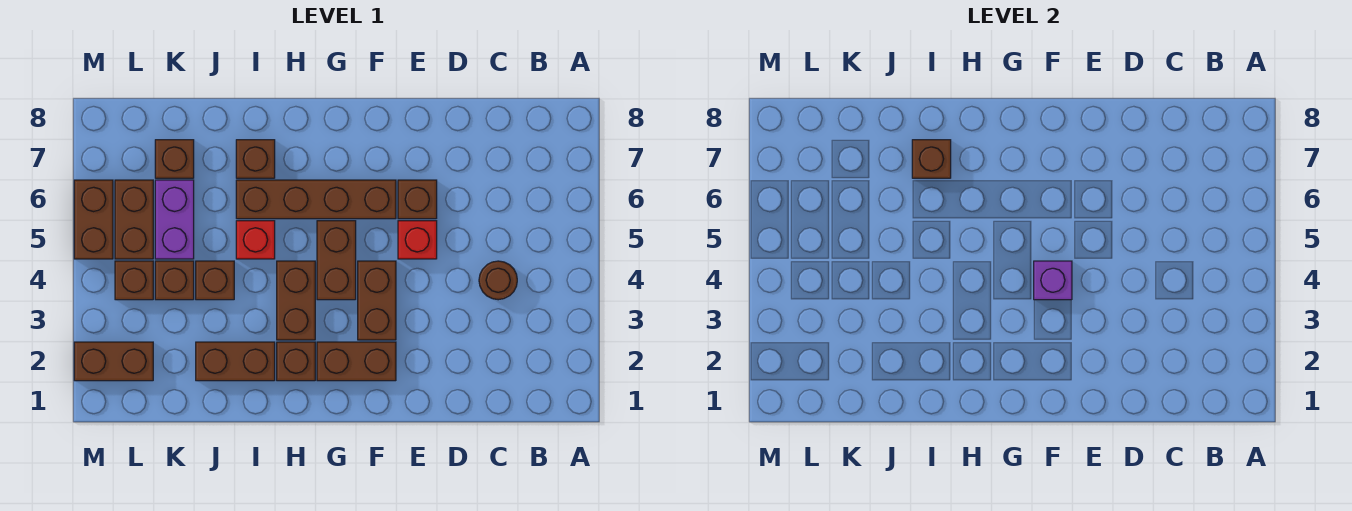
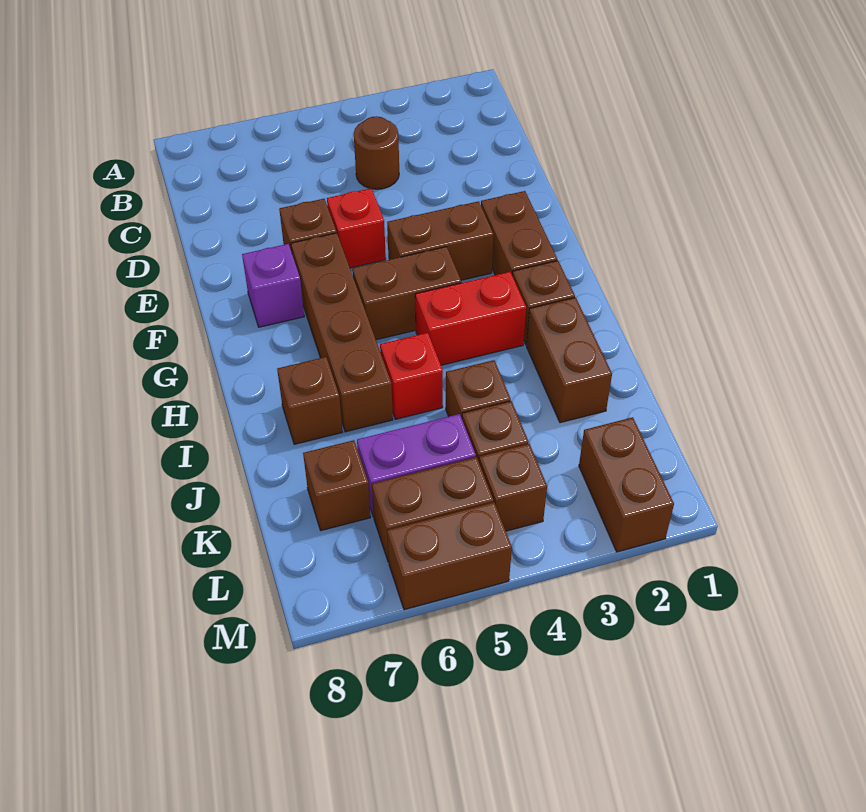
purple 1x1 brick [1034,261,1072,300] -> purple 1x1 brick moved to [242,244,304,327]
brown 1x2 brick [277,261,315,340] -> red 1x2 brick [415,272,526,365]
brown 1x1 brick [912,140,951,178] -> none

